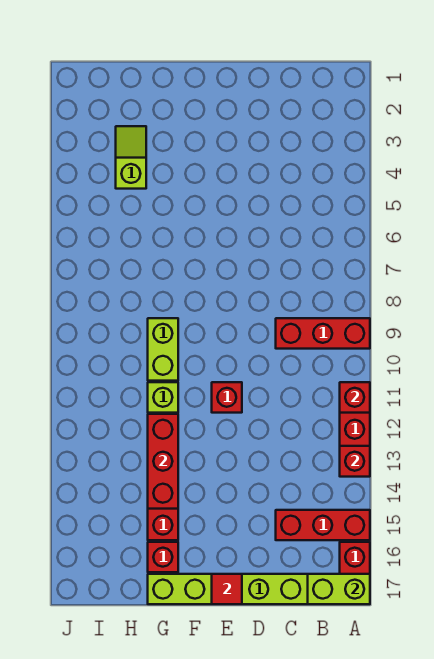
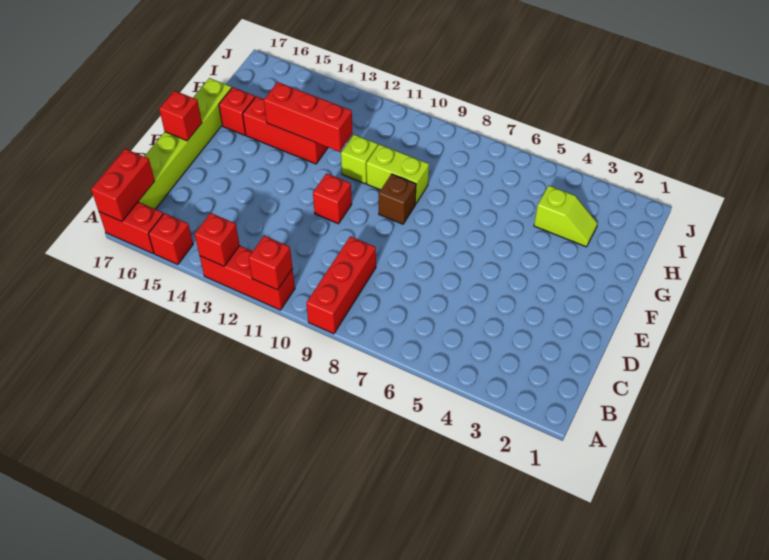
red 1x3 brick [276,510,370,540] -> red 1x1 brick [149,213,193,265]
lime 1x2 brick [308,574,370,604] -> red 1x2 brick [91,149,155,222]
red 1x1 tile [212,574,242,604] -> red 1x1 brick [159,91,202,141]
none -> brown 1x1 brick [379,174,416,224]

